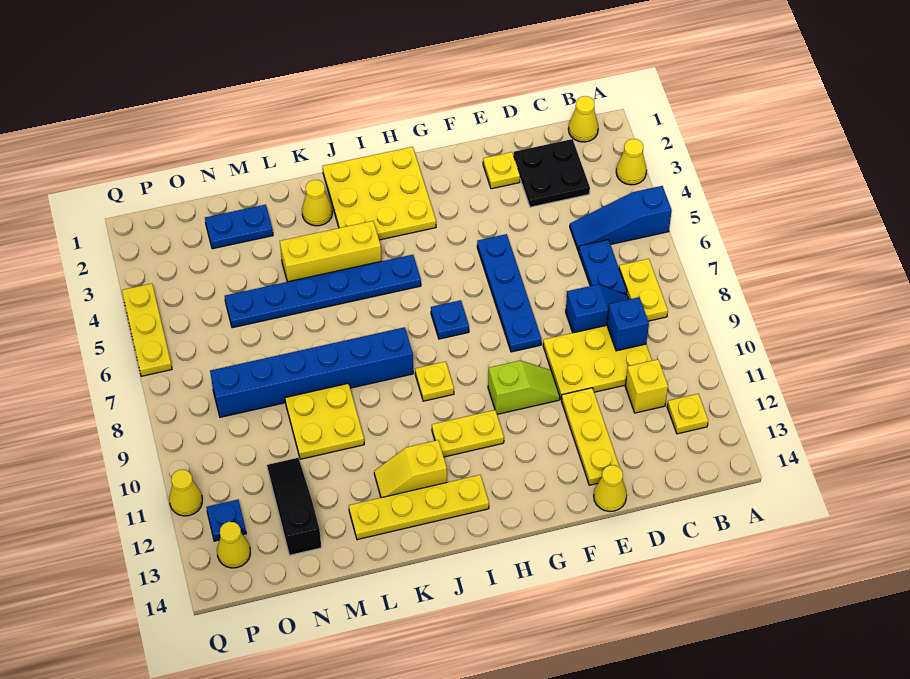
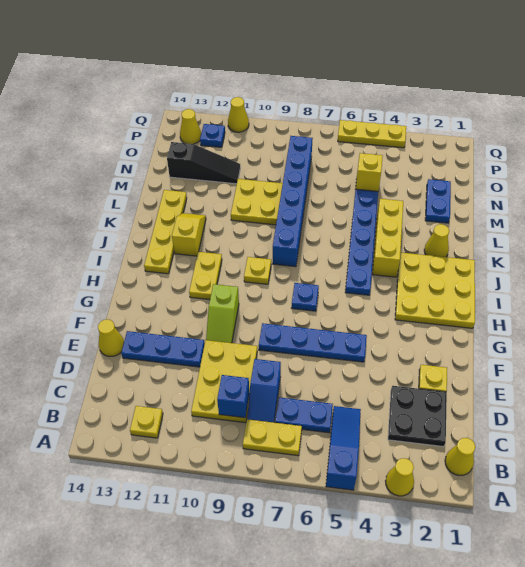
yellow 1x1 brick [625,359,668,413] -> yellow 1x1 brick moved to [356,153,383,191]
yellow 1x3 plate [561,388,619,485] -> blue 1x3 plate [121,331,205,367]

